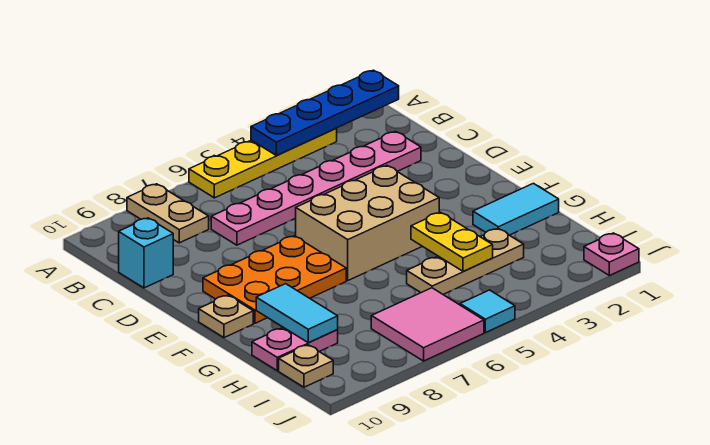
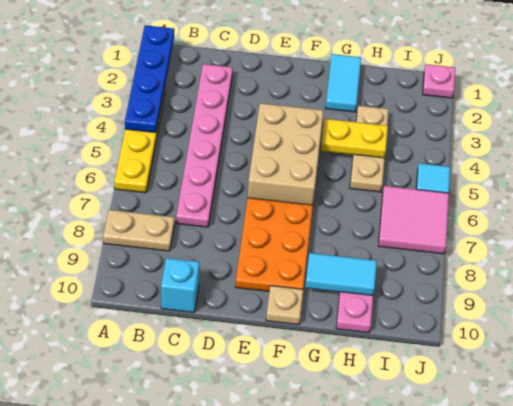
tan 1x1 plate [279,345,333,387] -> none

